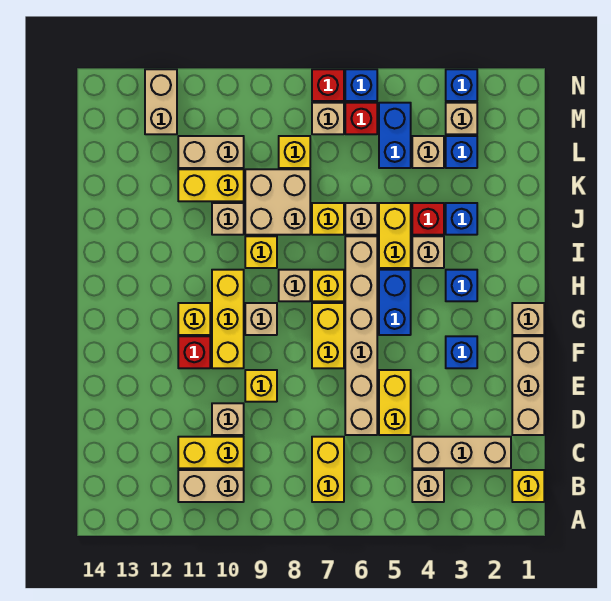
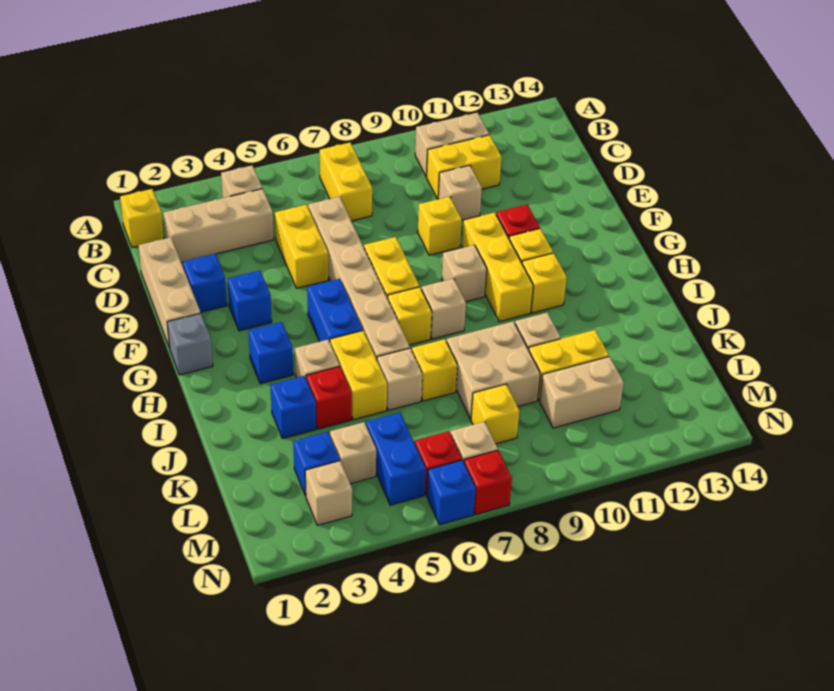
tan 1x1 brick [512,303,544,335] -> grey 1x1 brick [167,313,213,375]
yellow 1x1 brick [245,236,277,268] -> yellow 1x1 brick moved to [522,253,567,313]
tan 1x2 brick [145,69,177,134] -> none
blue 1x1 brick [446,69,477,101] -> blue 1x1 brick moved to [183,254,227,312]

